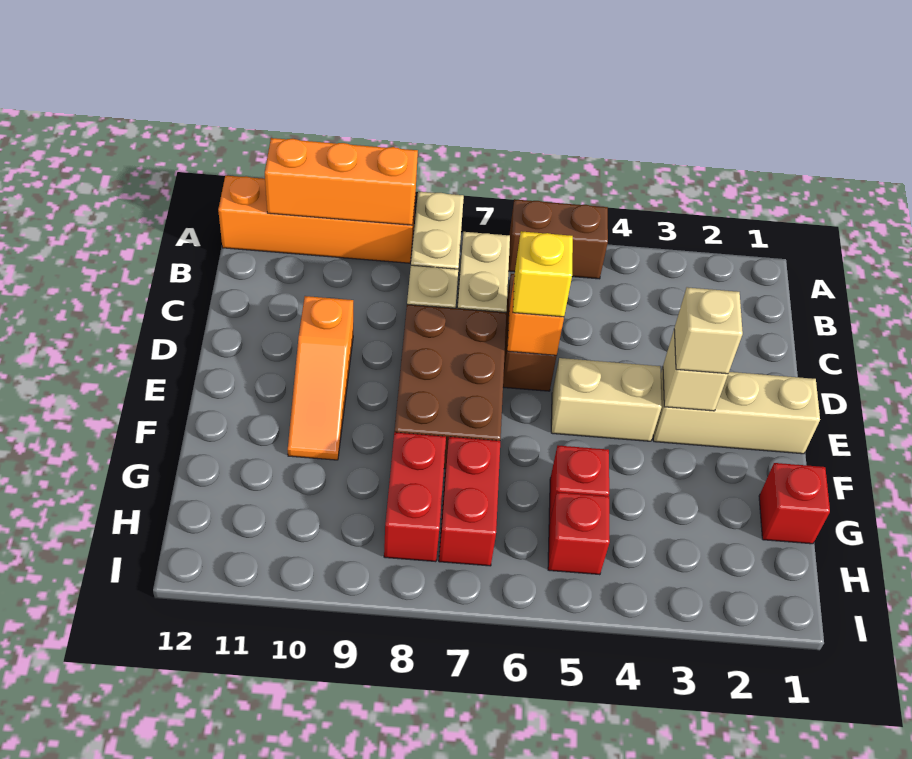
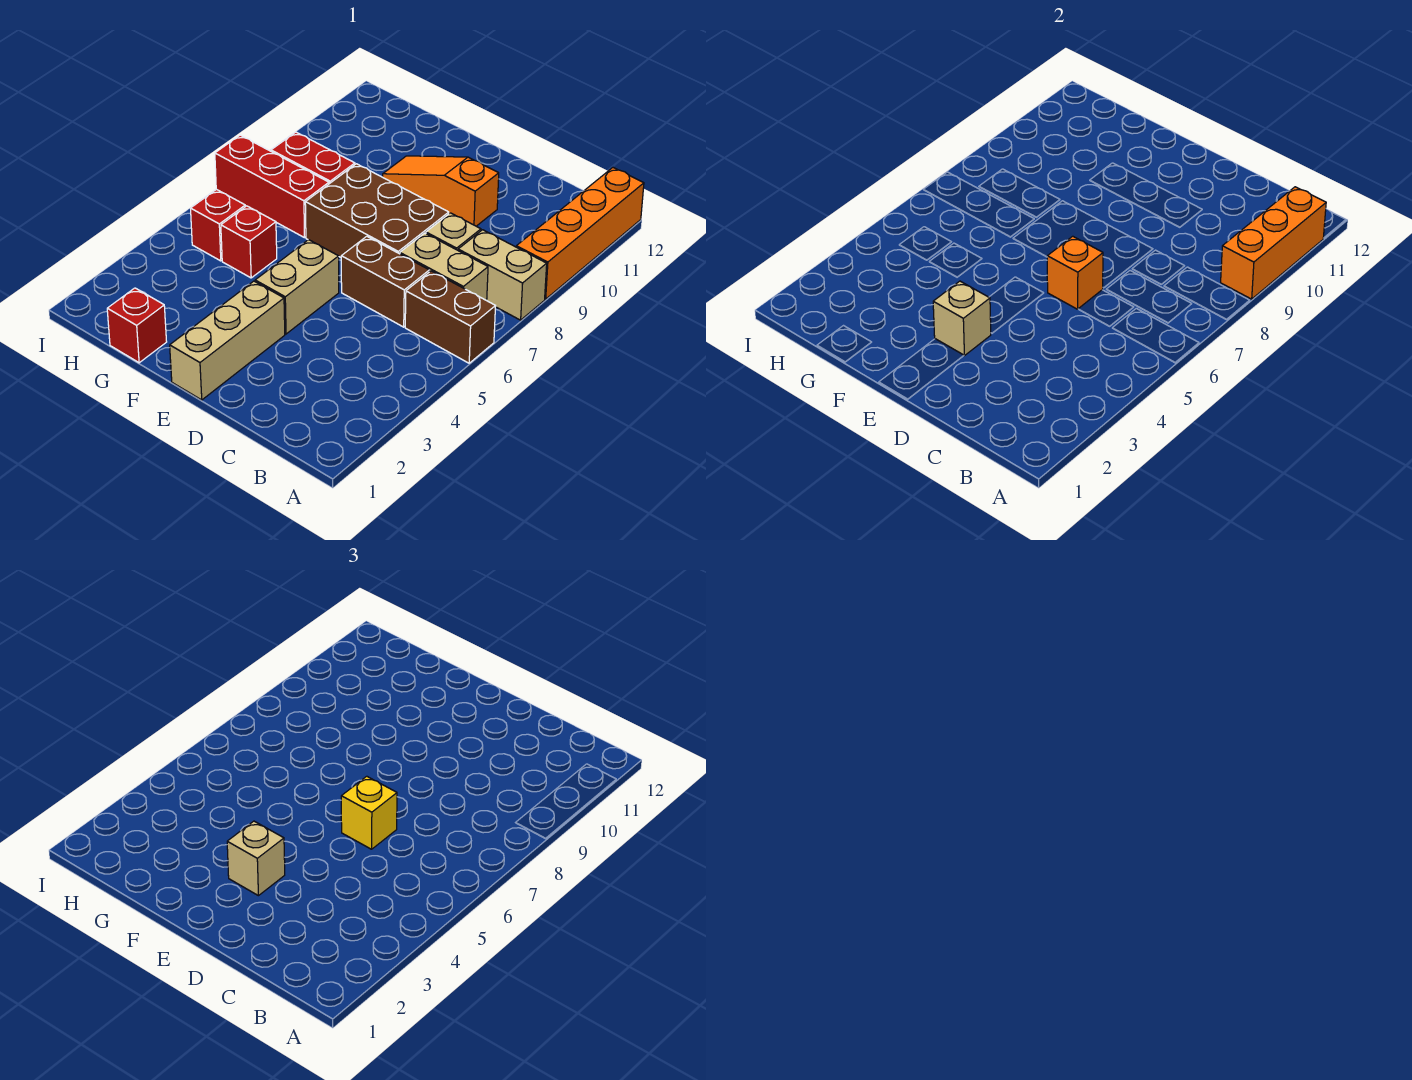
brown 1x2 brick [508,199,608,279] -> brown 1x2 brick turned to [405,271,496,363]
red 1x2 brick [439,437,500,566] -> red 1x3 brick [215,135,329,238]

